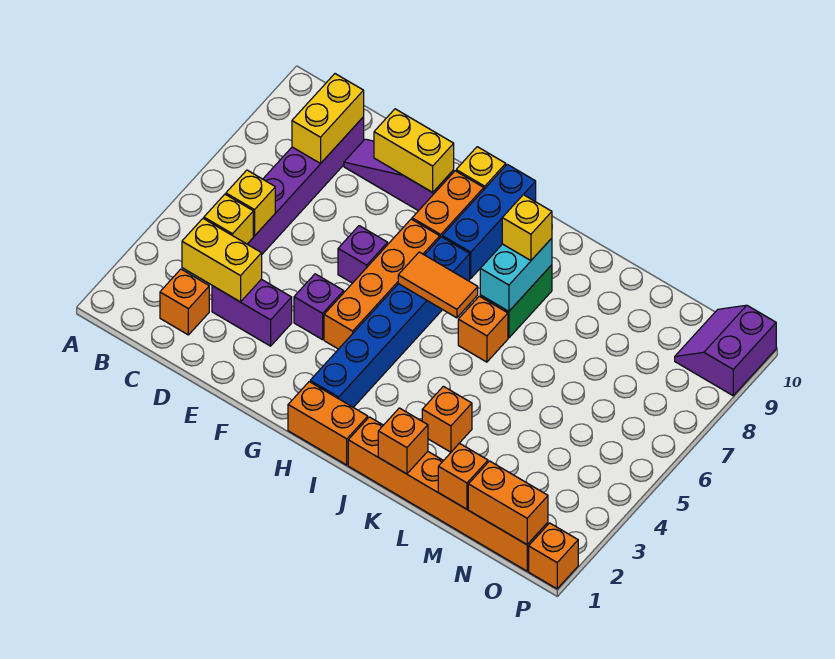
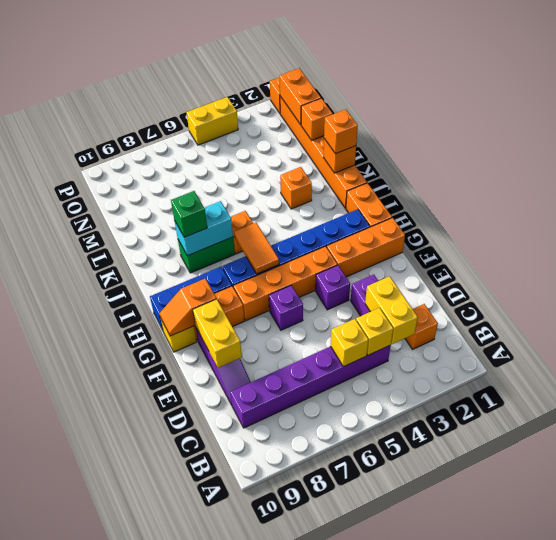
yellow 1x2 brick [292,74,364,163] -> yellow 1x2 brick moved to [187,97,238,145]
none -> orange 1x3 brick [327,218,405,277]
none -> orange 1x2 slope [159,279,216,336]
yellow 1x1 brick [502,195,552,261] -> green 1x1 brick [171,191,207,237]
none -> orange 1x1 brick [324,109,358,154]
purple 2x2 slope [675,305,776,396] -> none

